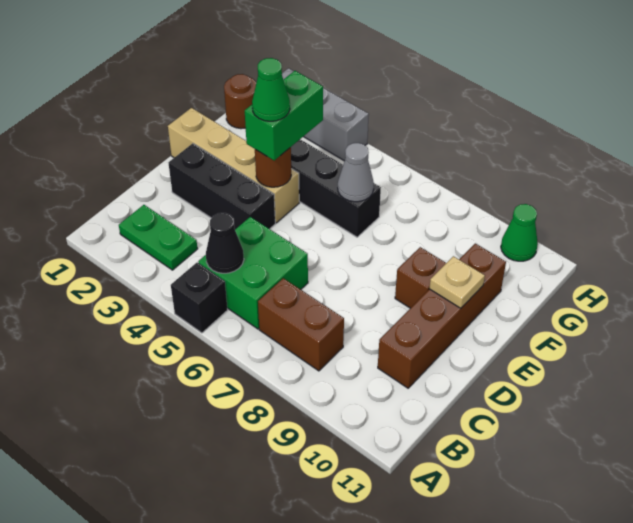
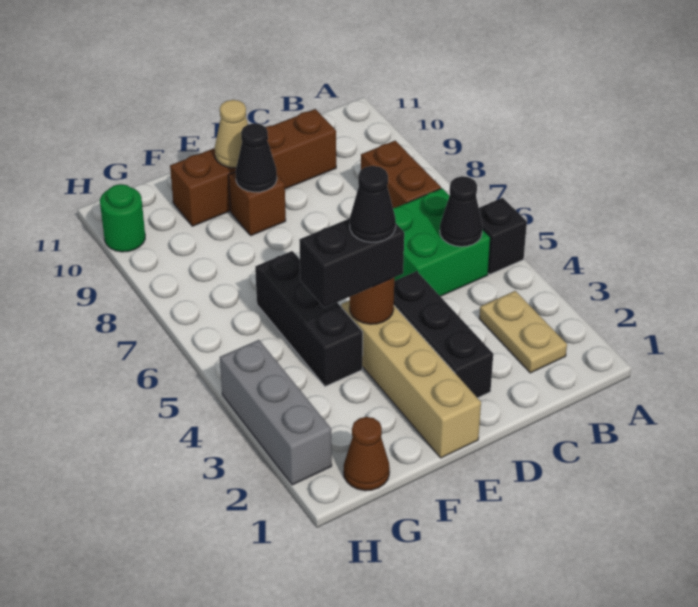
green 1x2 plate [119,205,197,270] -> tan 1x2 plate [479,291,567,373]
green 1x2 brick [245,71,323,160] -> black 1x2 brick [299,218,404,308]
green 1x1 cone [252,58,290,121] -> black 1x1 cone [350,166,396,242]
none -> black 1x1 cone [236,123,277,192]
tan 1x1 plate [429,256,485,308] -> tan 1x1 cone [215,100,248,168]
grey 1x1 cone [338,143,374,202] -> none
brown 1x1 round brick [224,74,256,129] -> brown 1x1 cone [344,417,390,491]
green 1x1 cone [501,204,538,261] -> green 1x1 round brick [100,184,145,252]

